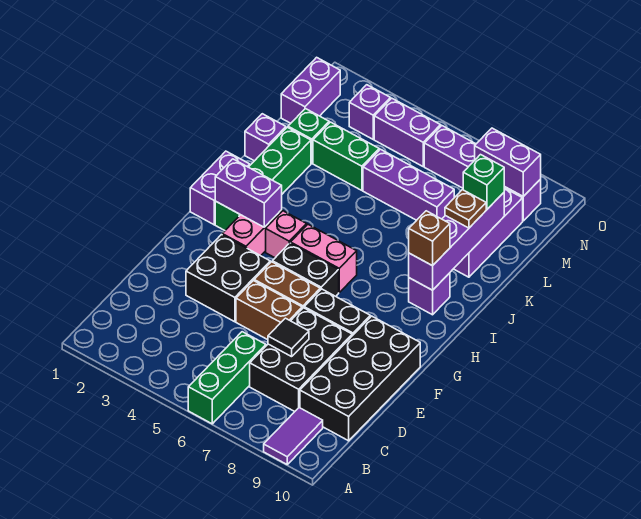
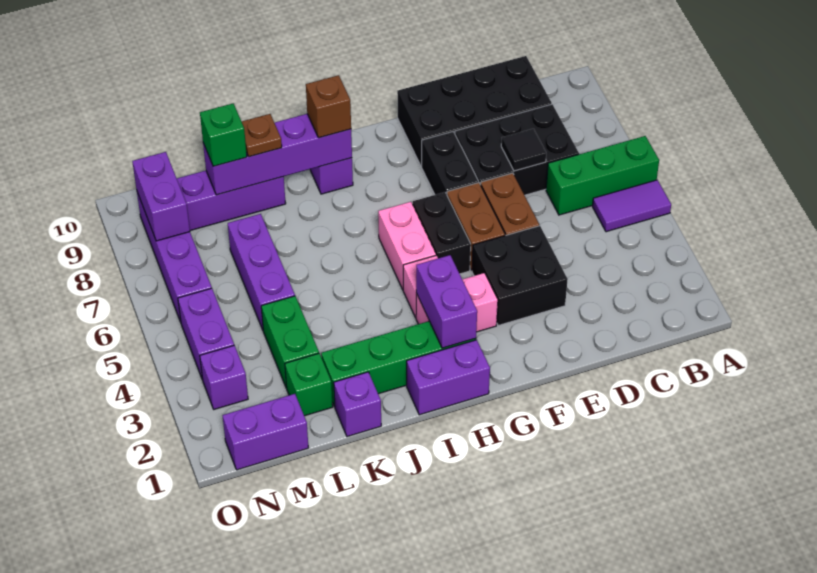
purple 1x2 tile [264,408,323,464] -> purple 1x2 tile moved to [593,180,671,232]

